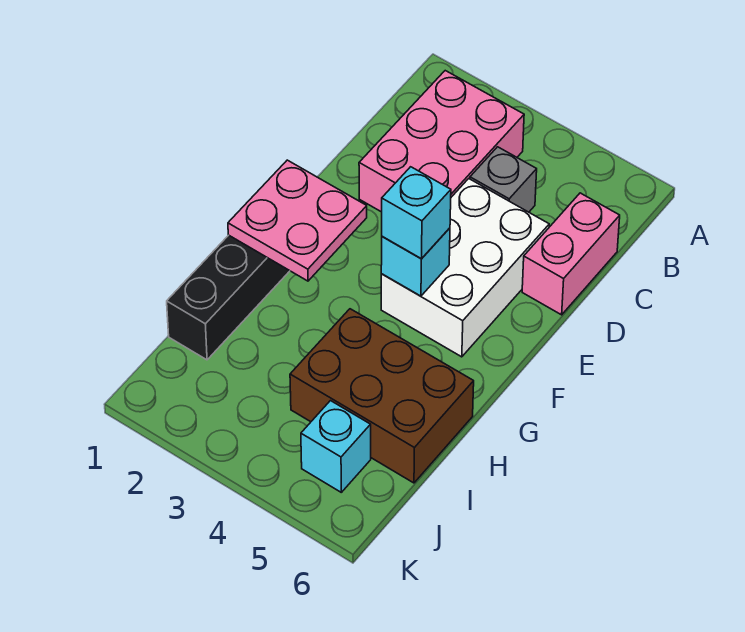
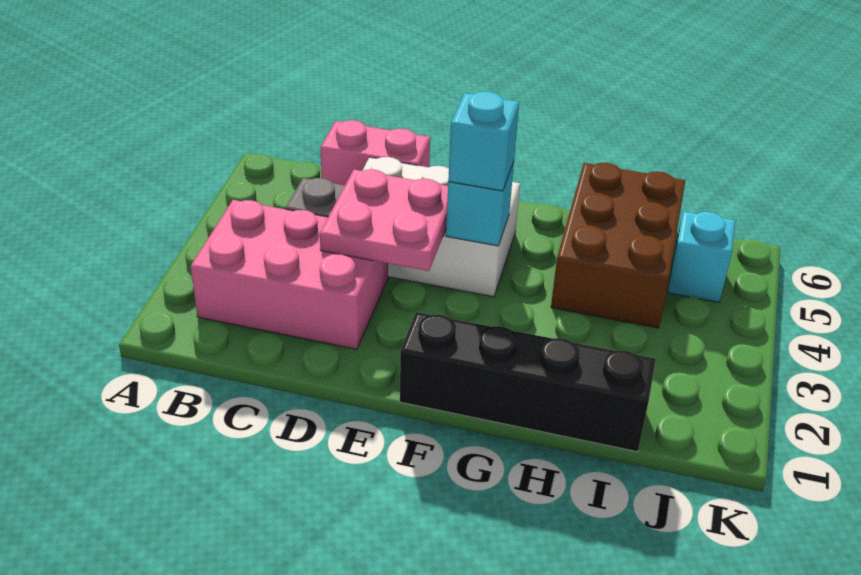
pink 2x2 plate [228,160,367,281] -> pink 2x2 plate moved to [320,169,448,271]

